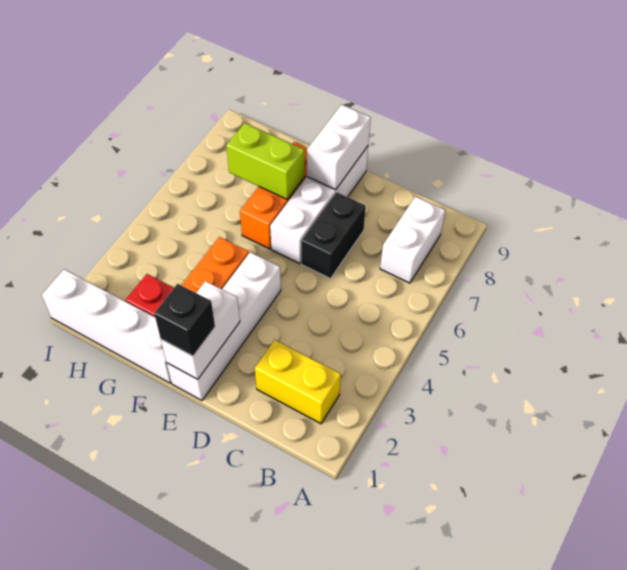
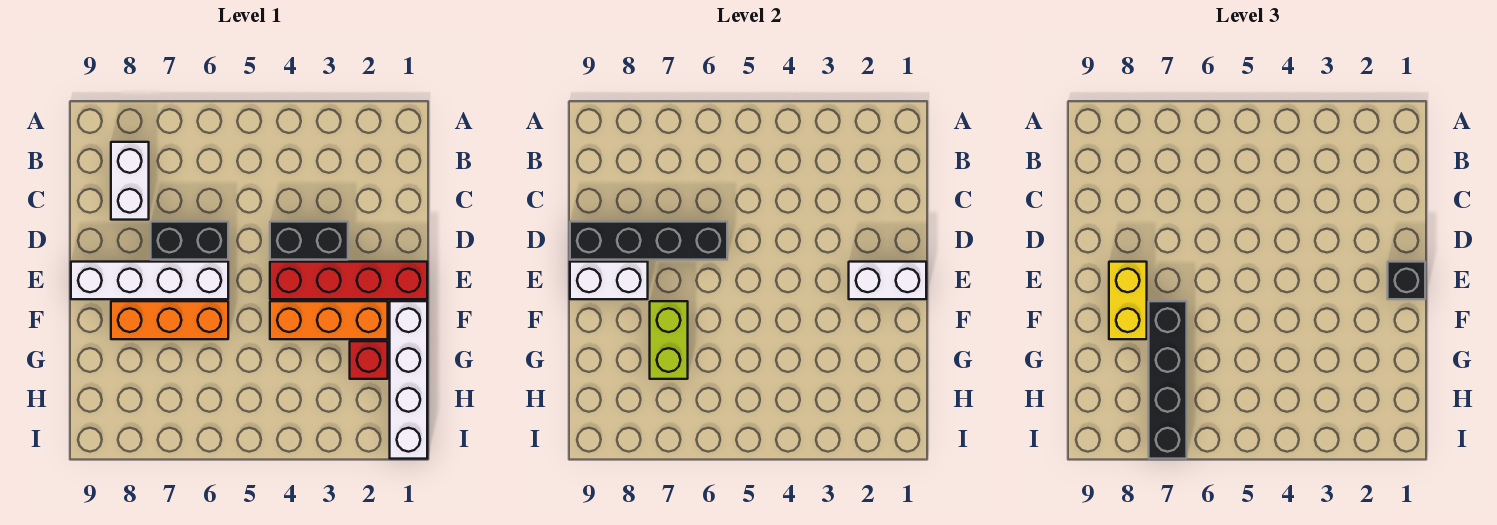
yellow 1x2 brick [255,340,341,424] -> yellow 1x2 brick moved to [1109,262,1147,339]
white 1x2 brick [380,196,445,283] -> white 1x2 brick turned to [111,142,149,220]
none -> black 1x2 brick [270,222,348,260]
none -> black 1x4 brick [570,222,727,260]
white 1x4 brick [167,252,281,400] -> red 1x4 brick [270,262,427,299]
none -> black 1x4 brick [1149,301,1187,459]

